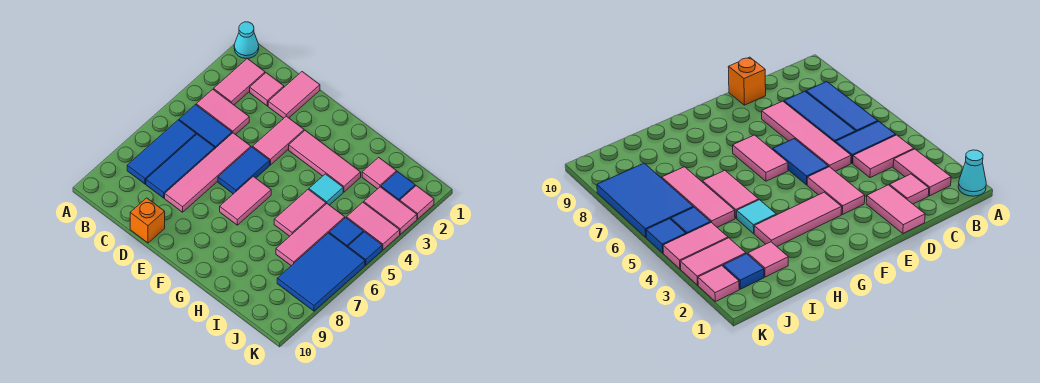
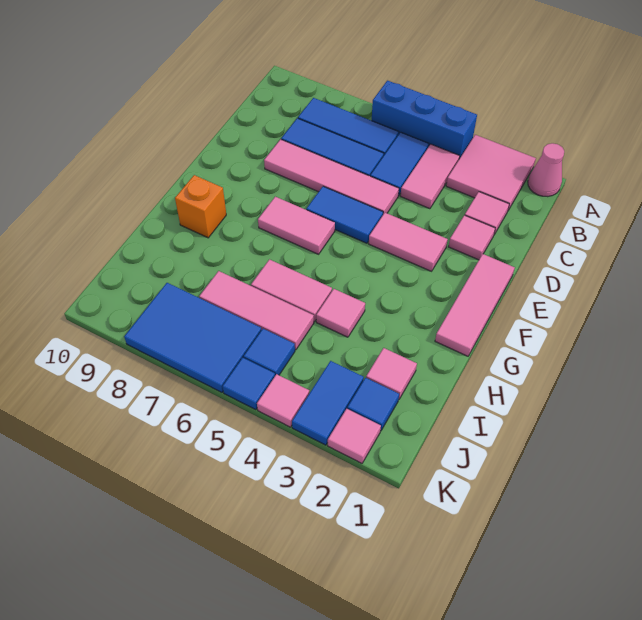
cyan 1x1 cone [234,22,259,58] -> pink 1x1 cone [528,143,564,197]
none -> blue 1x3 brick [372,81,477,159]
pink 1x2 tile [214,58,265,105] -> pink 2x2 tile [446,135,536,210]
pink 1x2 tile [268,72,320,118] -> pink 1x1 tile [449,215,495,260]
orange 1x1 brick [130,198,165,243] -> orange 1x1 brick moved to [175,175,226,238]
pink 1x3 tile [289,131,361,192] -> pink 1x3 tile moved to [435,254,515,356]
cyan 1x1 tile [309,174,343,205] -> pink 1x1 tile [316,289,365,337]
pink 1x2 tile [364,187,417,234] -> blue 1x2 tile [292,361,364,445]
pink 1x2 tile [347,202,400,250] -> pink 1x1 tile [257,374,309,427]

